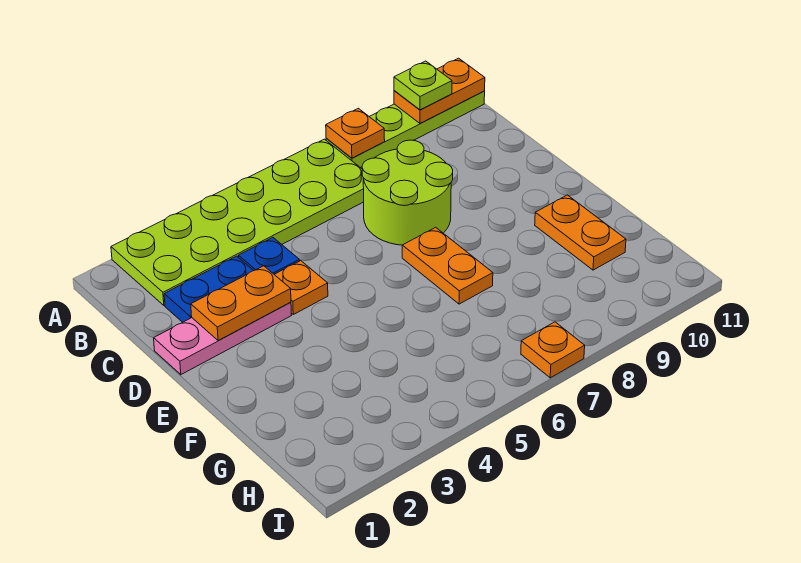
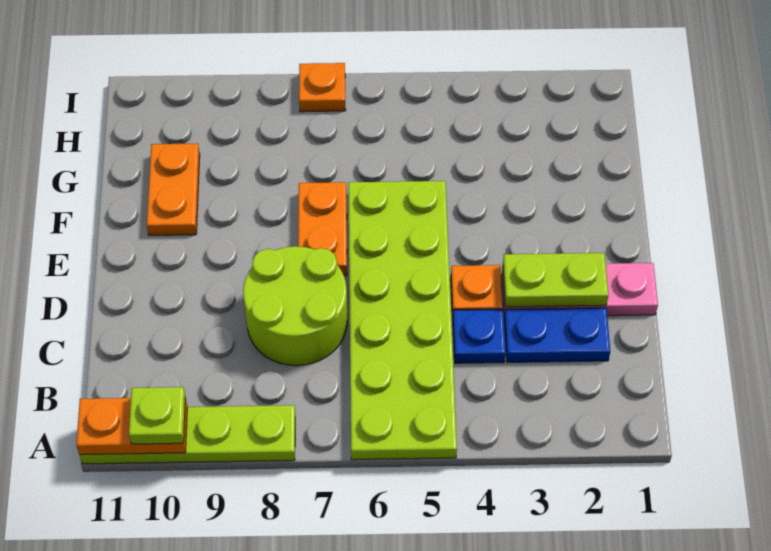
lime 2x6 plate [111,139,364,305] -> lime 2x6 plate turned to [348,181,457,460]
orange 1x1 plate [326,108,385,158] -> none
orange 1x2 plate [191,266,291,341] -> lime 1x2 plate [503,253,608,307]

